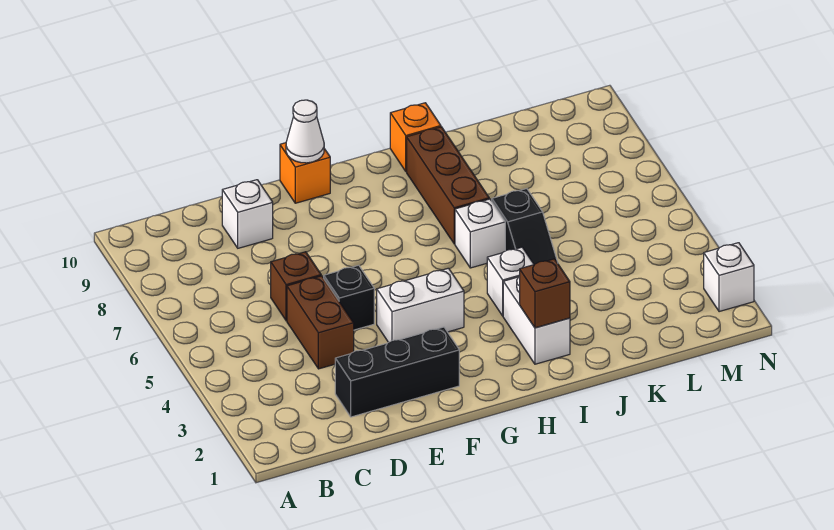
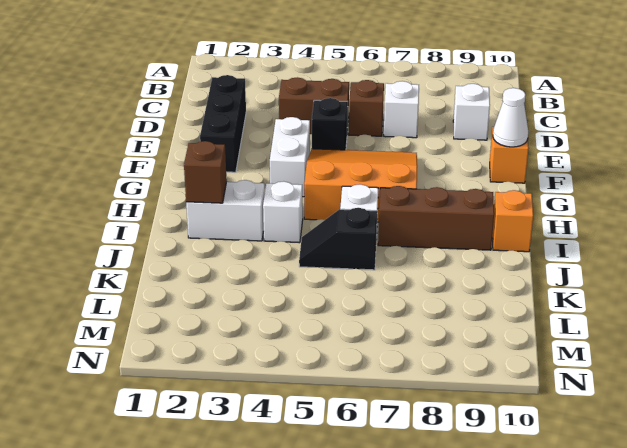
none -> orange 3x3 slope [304,149,417,222]
white 1x1 brick [704,243,754,312] -> white 1x1 brick moved to [384,81,419,138]

